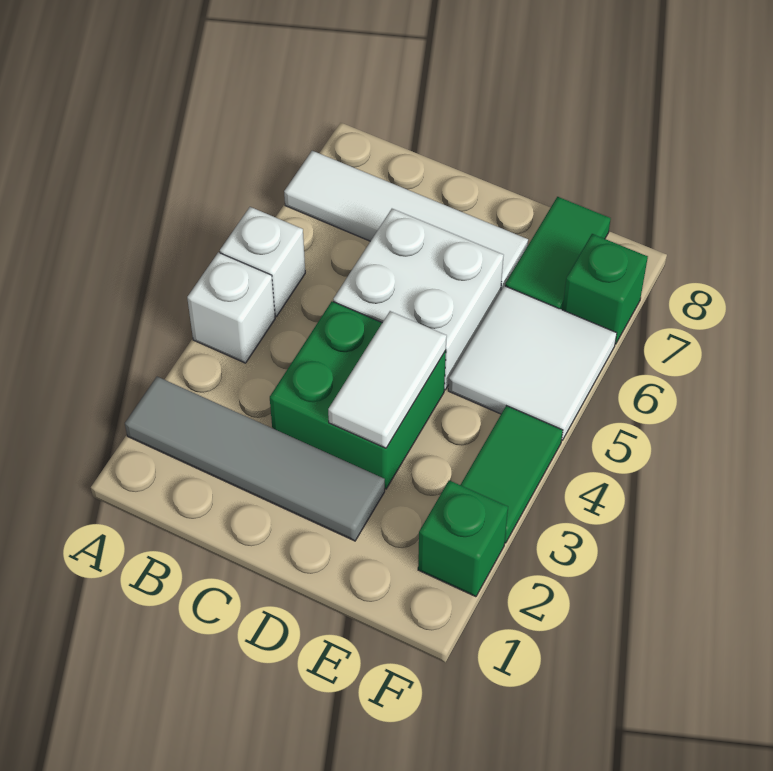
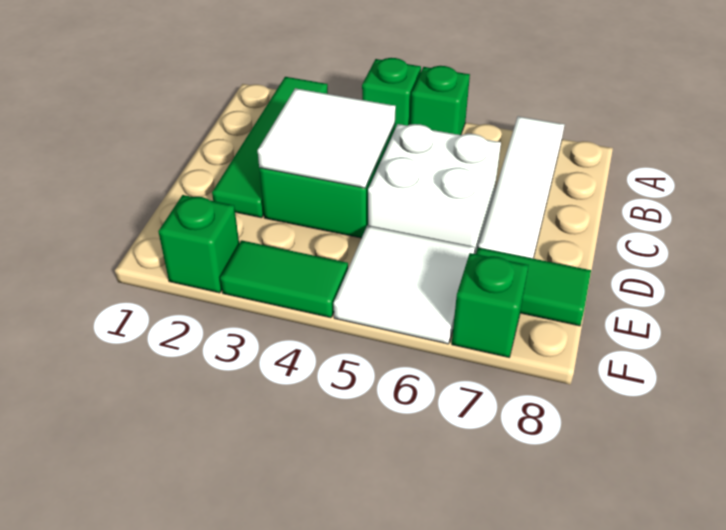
grey 1x4 tile [125,377,385,541] -> green 1x4 tile [212,77,328,218]
white 1x1 brick [187,252,275,363] -> green 1x1 brick [362,58,421,129]
white 1x1 brick [220,207,305,316] -> green 1x1 brick [410,66,470,135]
white 1x2 tile [328,311,447,448] -> white 2x2 tile [258,88,396,188]

